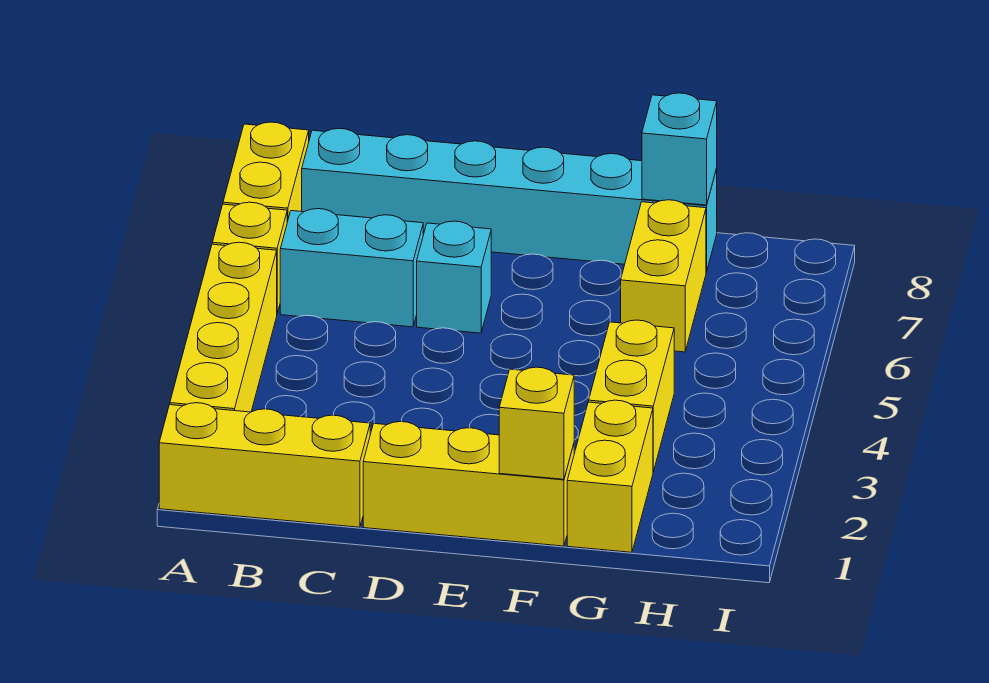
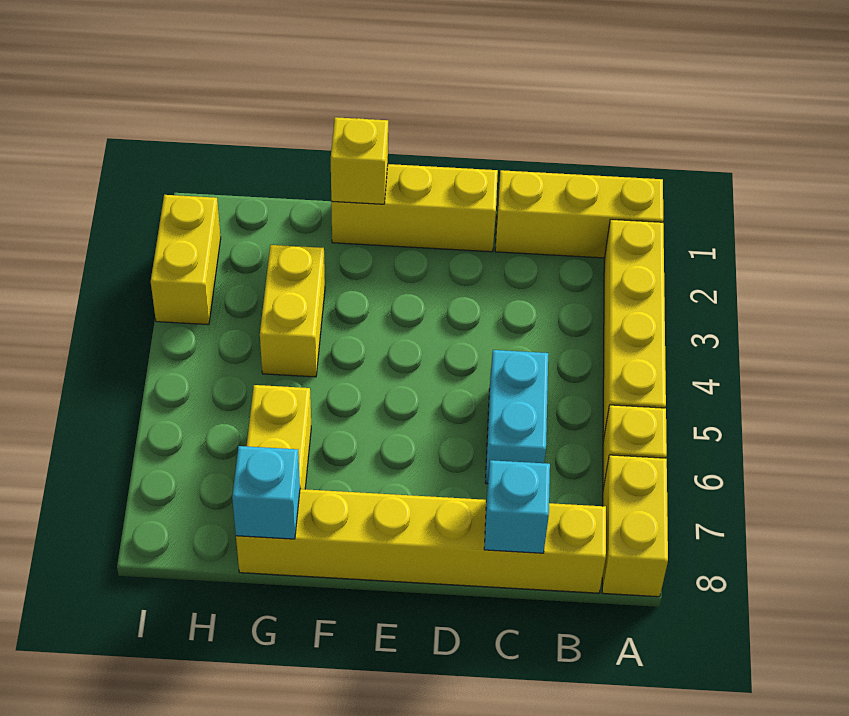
cyan 1x2 brick [280,209,423,327] -> cyan 1x2 brick turned to [486,350,548,484]
cyan 1x6 brick [302,128,717,272] -> yellow 1x6 brick [236,489,606,593]
cyan 1x1 brick [417,221,491,333] -> cyan 1x1 brick moved to [484,460,550,553]
yellow 1x2 brick [567,400,653,552] -> yellow 1x2 brick moved to [151,195,221,325]

